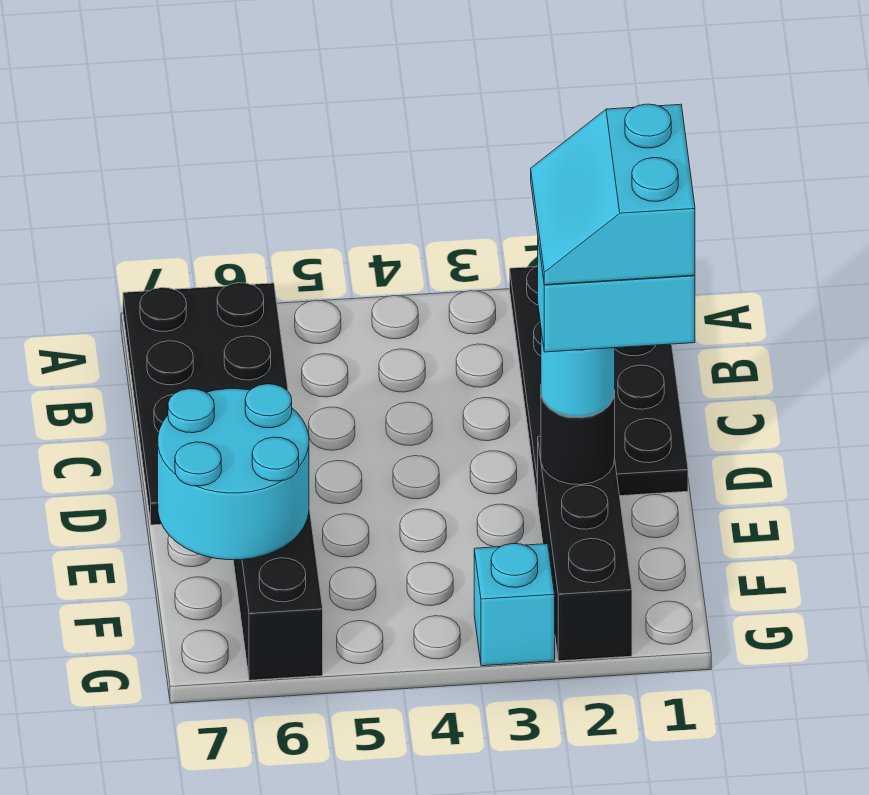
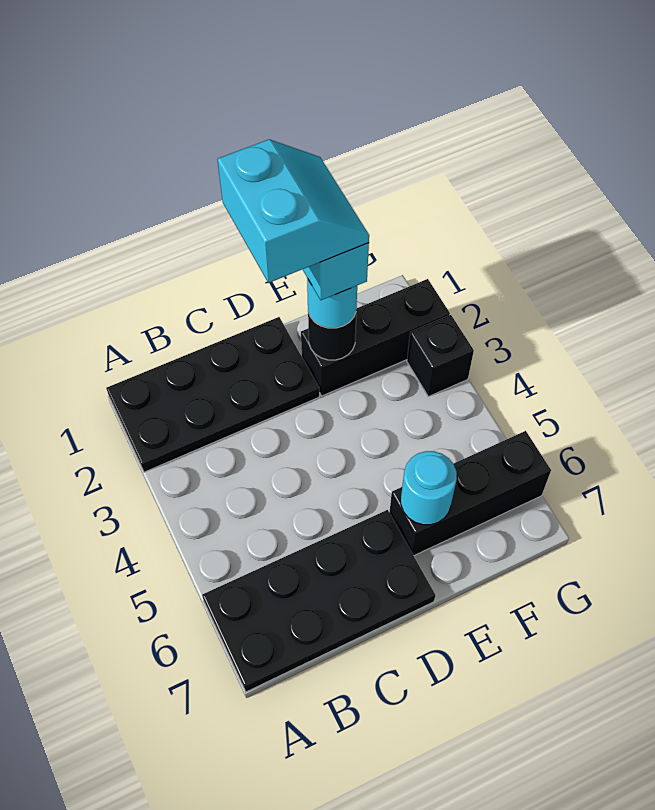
cyan 2x2 slope [531,104,695,285] -> cyan 2x2 slope turned to [217,140,369,283]
cyan 2x2 round brick [158,384,309,560] -> cyan 1x1 round brick [401,451,457,525]
cyan 1x1 brick [474,544,555,666] -> black 1x1 brick [407,315,474,397]

